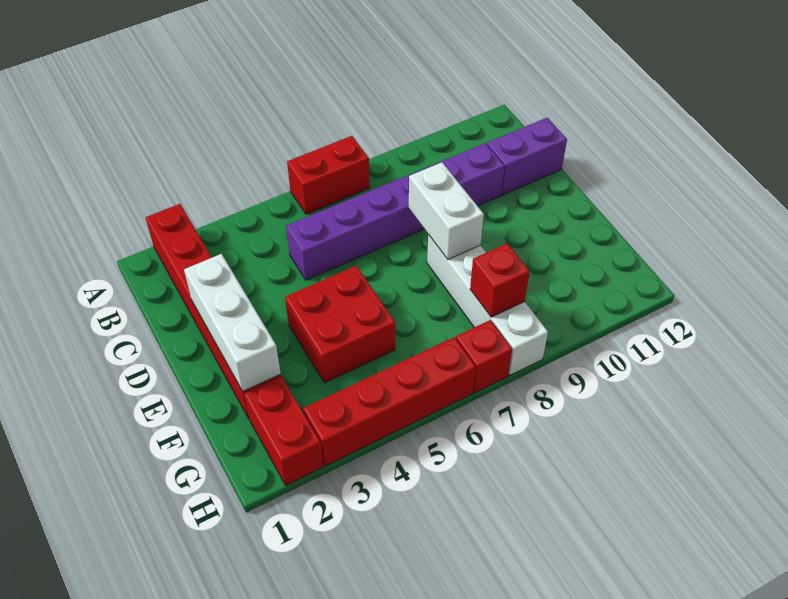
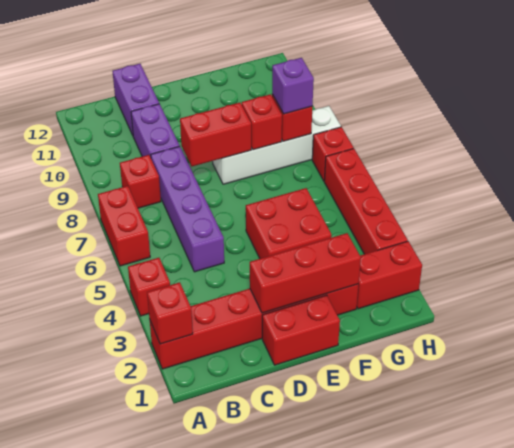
none -> red 1x1 brick [147,282,193,344]
none -> red 1x1 brick [128,258,170,316]
none -> red 1x1 brick [120,155,161,208]
none -> red 1x2 brick [262,295,340,365]
white 1x3 brick [184,254,281,391] -> red 1x3 brick [250,233,361,313]
white 1x2 brick [409,162,484,259] -> red 1x2 brick [180,103,251,166]
none -> red 1x1 brick [242,94,282,150]
none -> purple 1x1 brick [272,58,314,114]

